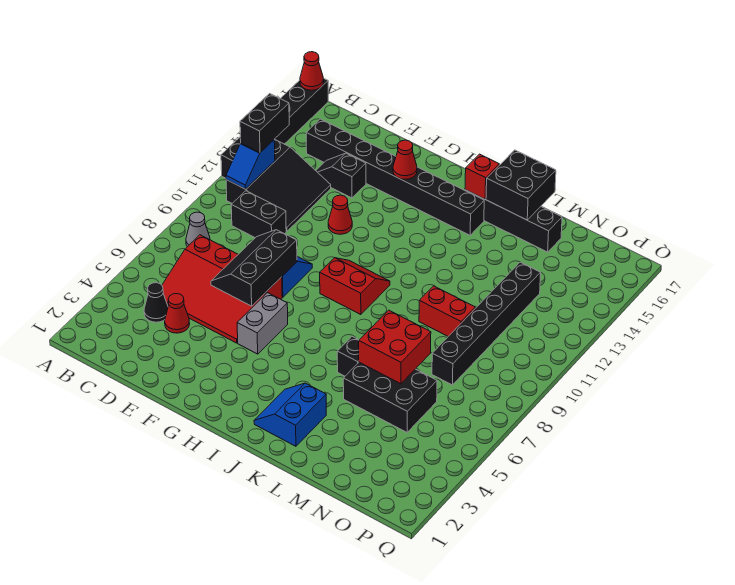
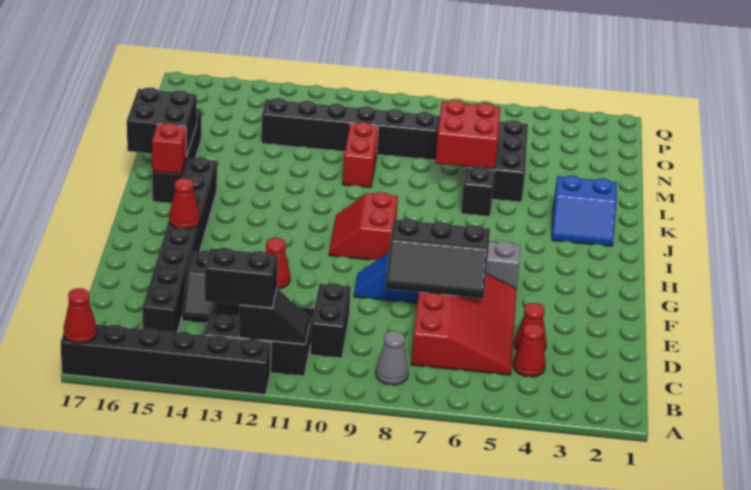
blue 1x2 slope [226,140,275,189] -> black 1x2 slope [239,288,310,344]
black 1x1 cone [144,283,168,322] -> red 1x1 cone [513,323,546,377]

